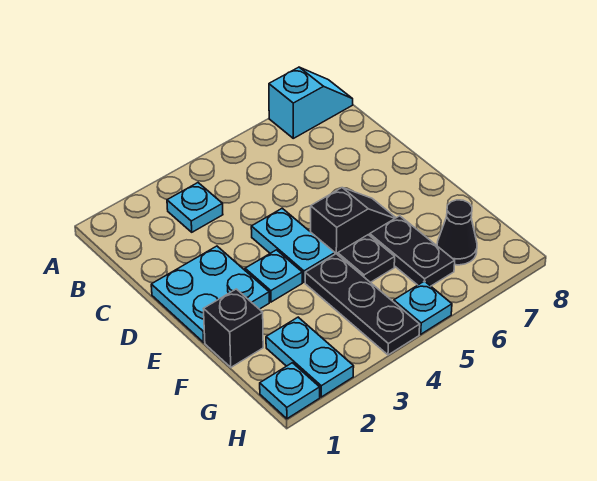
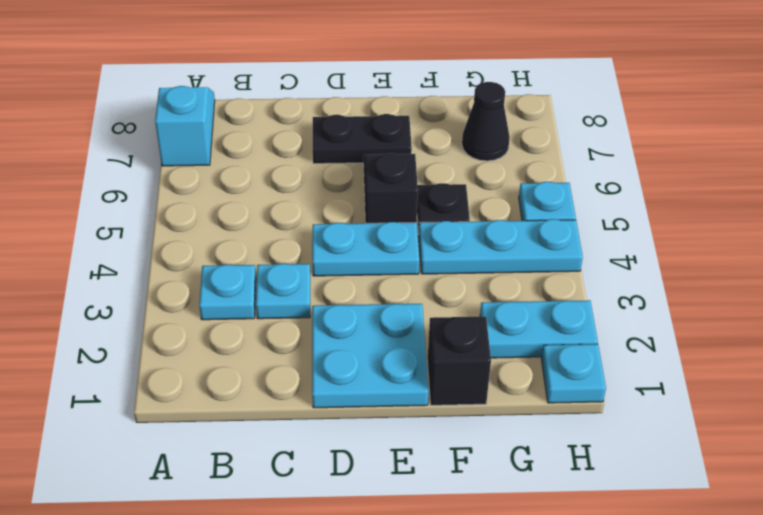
cyan 1x1 plate [245,250,302,302] -> cyan 1x1 plate moved to [256,264,310,319]
black 1x3 plate [305,254,420,355] -> cyan 1x3 plate [419,219,583,274]
black 1x2 plate [370,216,455,286] -> black 1x2 plate moved to [313,114,412,164]

